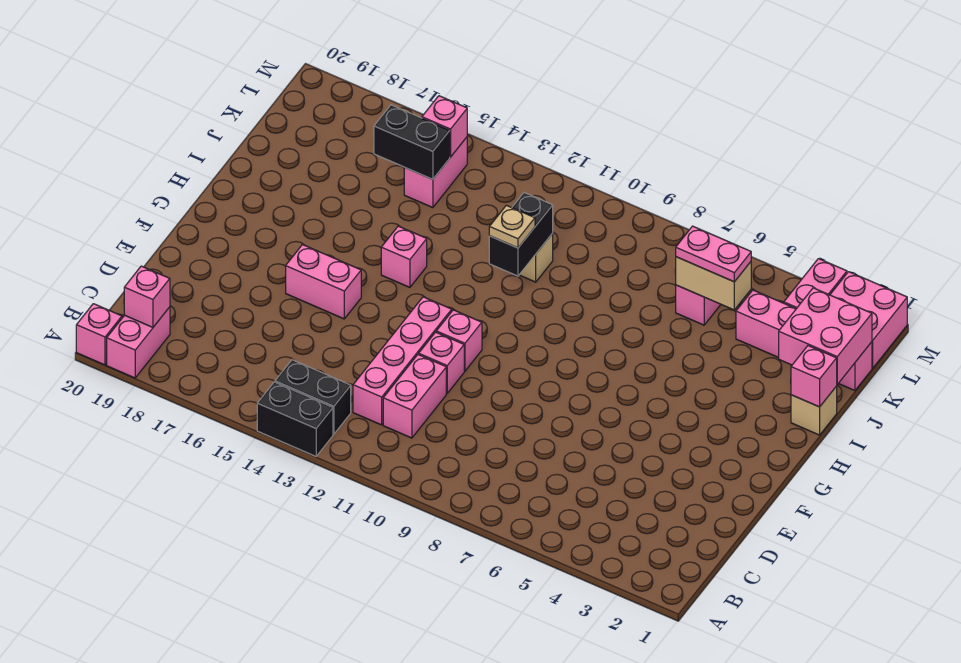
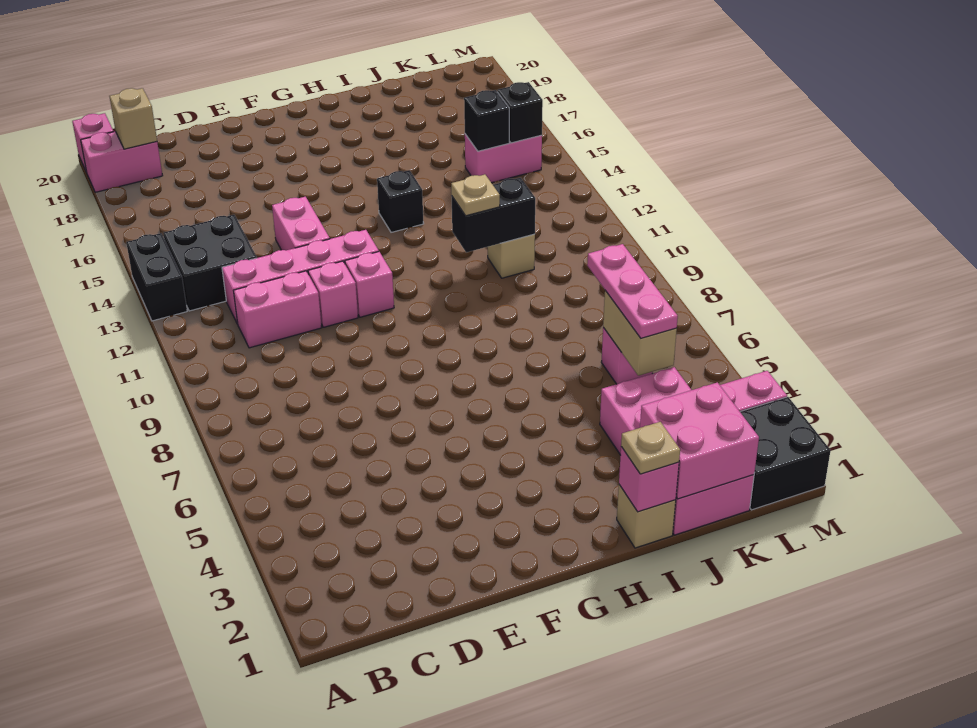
black 1x2 brick [275,360,351,434] -> black 2x2 brick [163,215,257,311]
pink 1x1 brick [124,266,170,327] -> tan 1x1 brick [110,88,157,149]
pink 1x2 brick [286,245,361,319] -> pink 1x2 brick moved to [272,196,330,250]
pink 1x1 brick [381,226,427,287] -> black 1x1 brick [377,170,424,232]
none -> tan 1x1 plate [621,422,680,474]
pink 1x4 brick [736,290,872,391] -> pink 2x4 brick [600,367,754,535]
pink 1x2 plate [676,226,751,282] -> pink 1x3 plate [587,244,678,338]
black 1x2 brick [374,105,450,179] -> black 1x1 brick [464,90,509,151]
pink 2x2 brick [830,272,907,368] -> black 2x2 brick [741,397,831,510]
pink 1x1 brick [422,96,467,157] -> black 1x1 brick [497,82,543,143]

